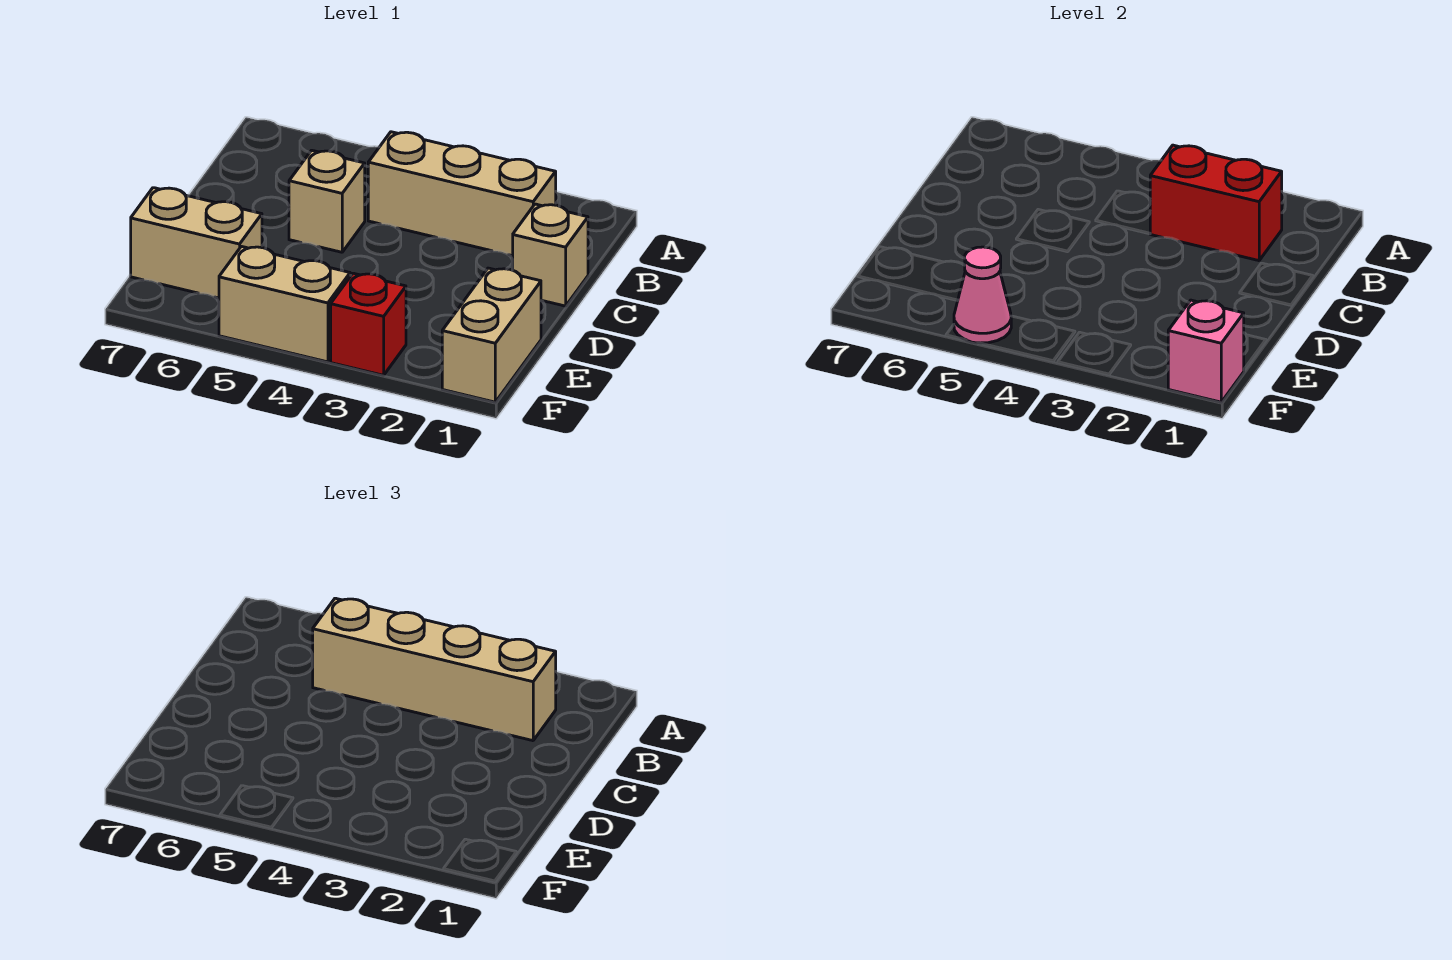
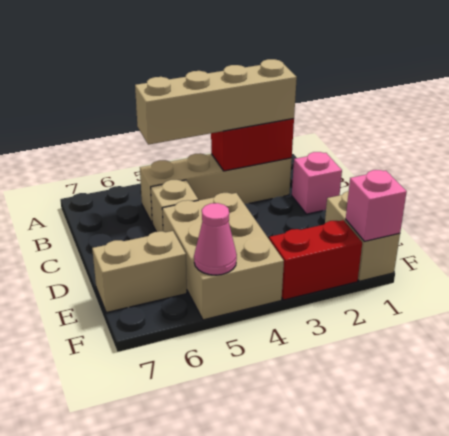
tan 1x3 brick [368,132,556,256] -> tan 1x4 brick [140,153,292,224]
tan 1x1 brick [513,204,588,306] -> pink 1x1 brick [292,152,342,214]
red 1x1 brick [331,273,406,375] -> red 1x2 brick [269,220,362,300]
tan 1x2 brick [219,246,350,362] -> tan 2x3 brick [162,193,284,320]

